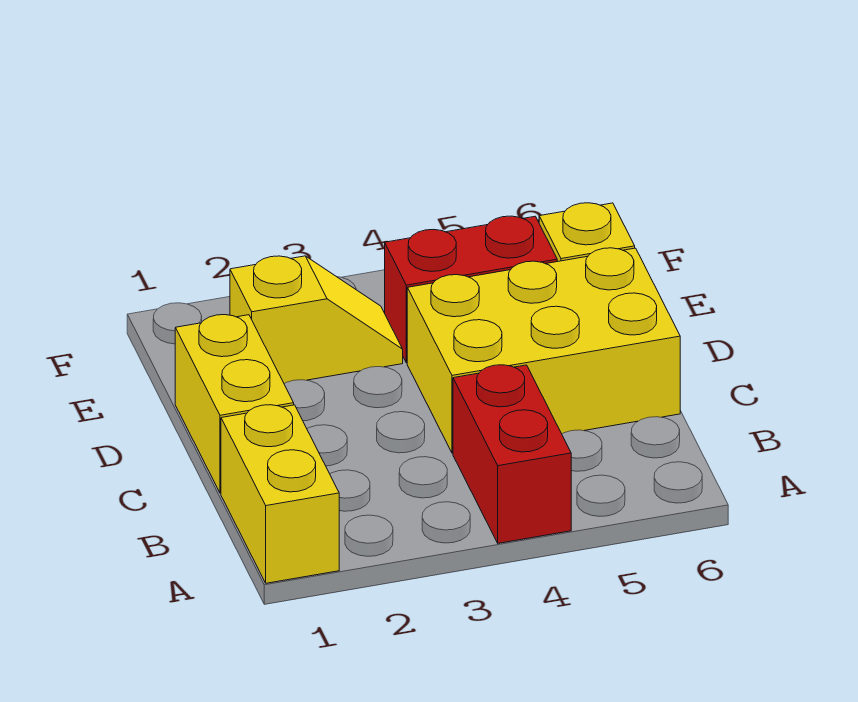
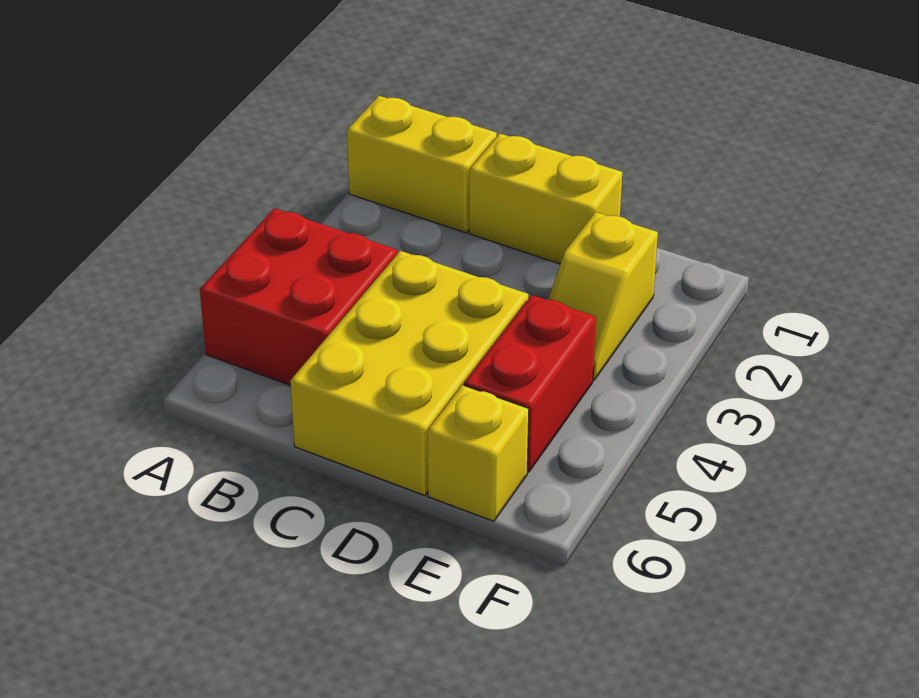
red 1x2 brick [453,365,571,543] -> red 2x2 brick [200,208,397,386]

